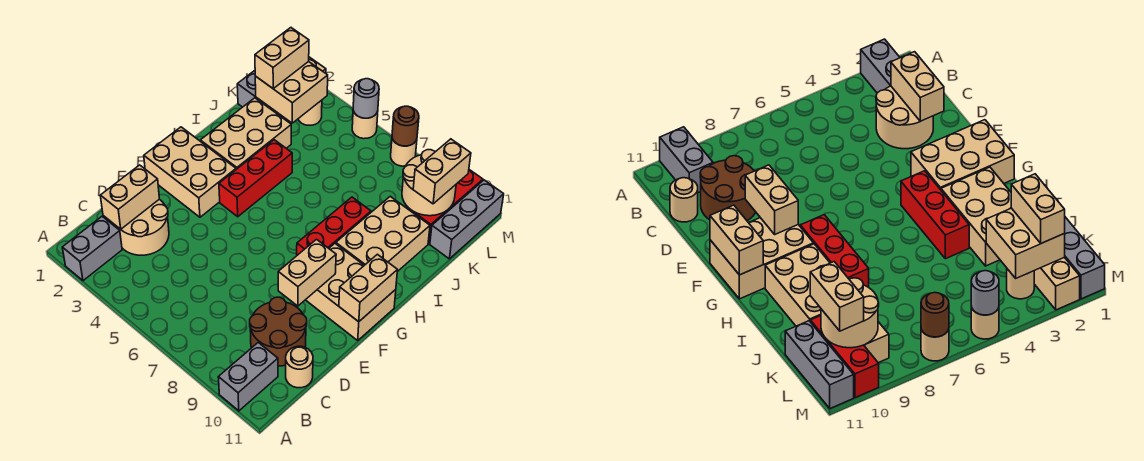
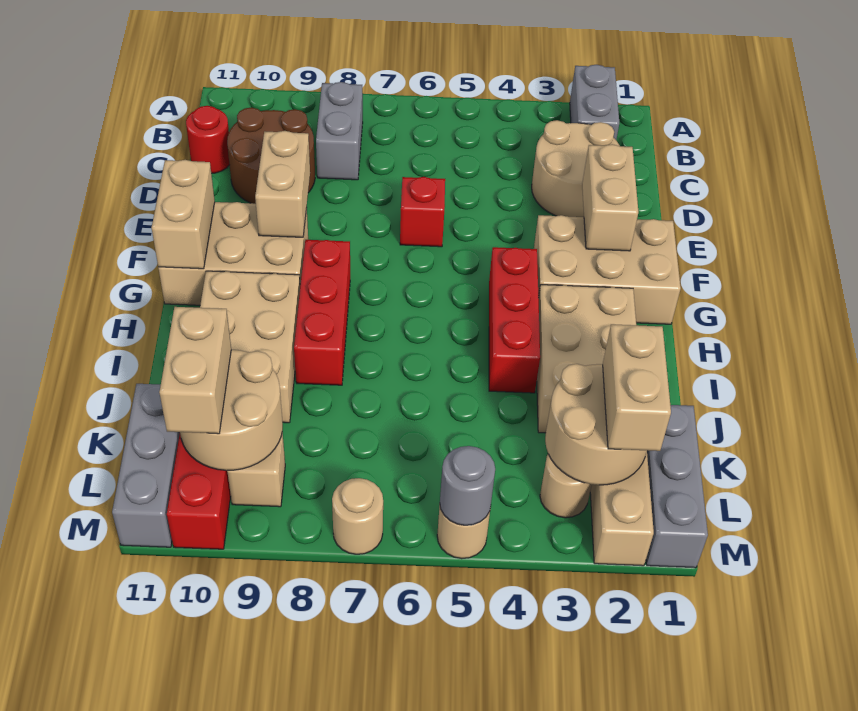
grey 1x2 brick [218,342,278,411] -> grey 1x2 brick moved to [316,82,363,180]
tan 1x2 brick [100,165,159,229] -> tan 1x2 brick moved to [582,144,638,251]
tan 1x1 round brick [286,346,313,388] -> red 1x1 round brick [186,106,229,173]
none -> red 1x1 brick [400,177,445,247]
tan 2x2 brick [255,61,328,123] -> tan 2x2 round brick [545,364,647,485]
brown 1x1 round brick [392,106,419,146] -> none

